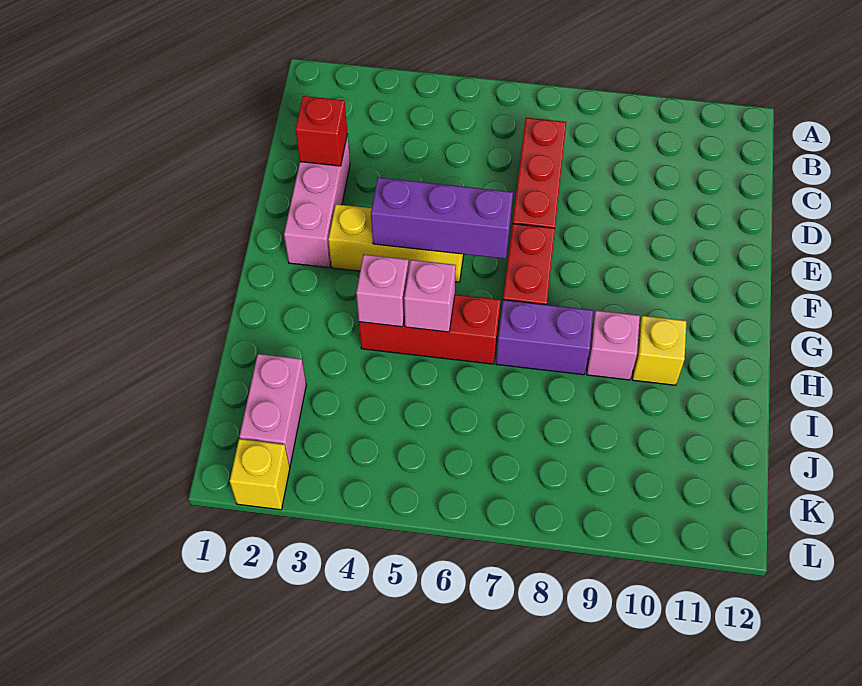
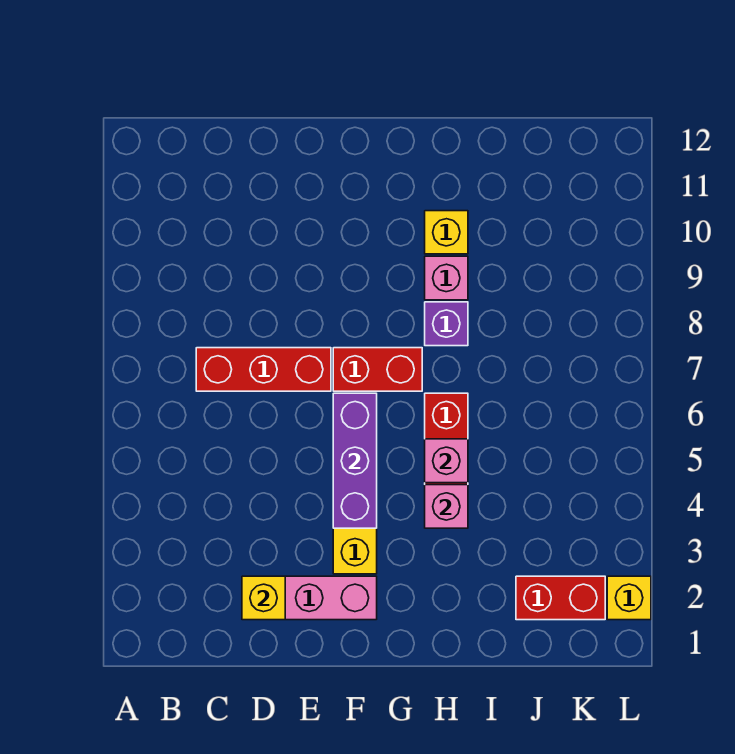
red 1x1 brick [295,96,347,166] -> yellow 1x1 brick [242,576,285,620]
purple 1x2 brick [496,300,593,375] -> purple 1x1 brick [425,302,468,346]
pink 1x2 brick [239,354,306,466] -> red 1x2 brick [516,576,605,620]

